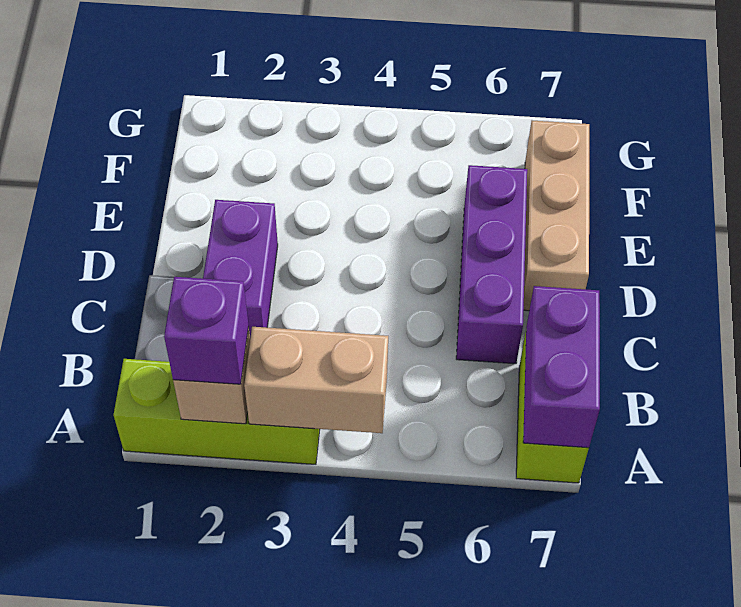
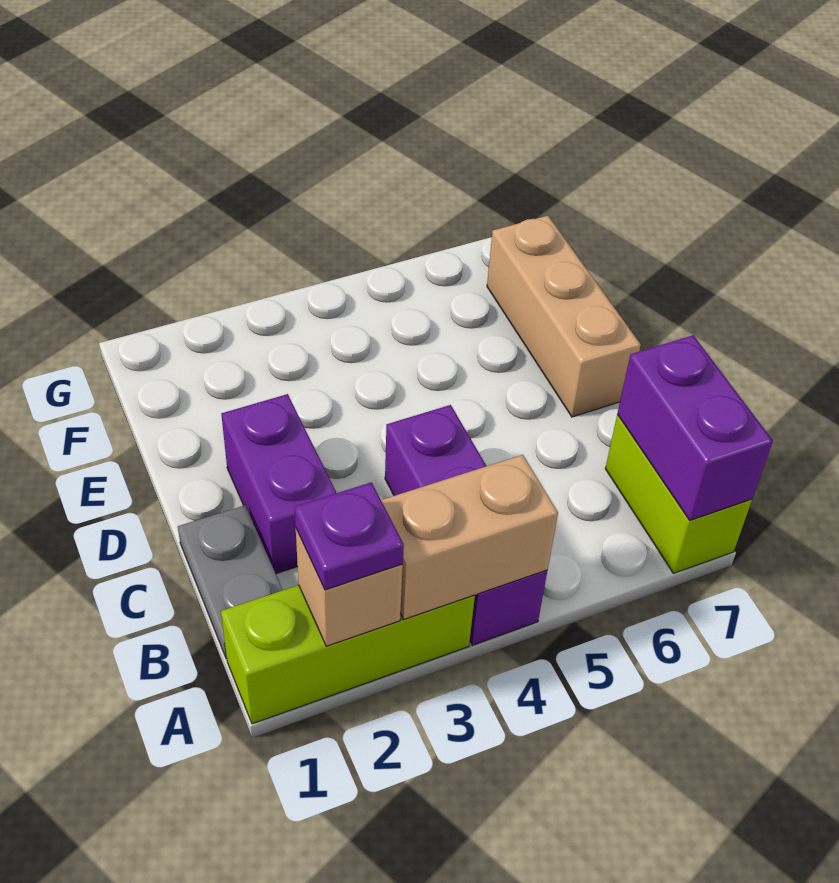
purple 1x1 brick [164,277,249,384] -> purple 1x1 plate [295,482,404,590]
purple 1x3 brick [456,165,527,364] -> purple 1x3 brick moved to [385,405,547,645]

